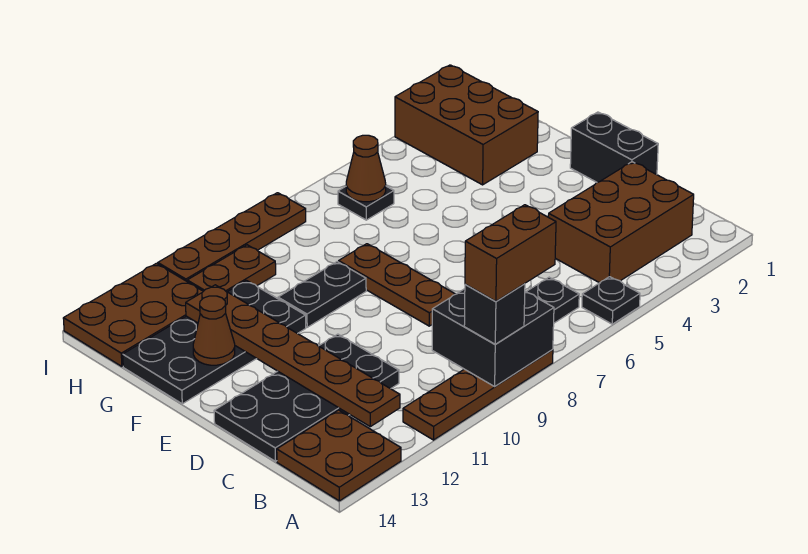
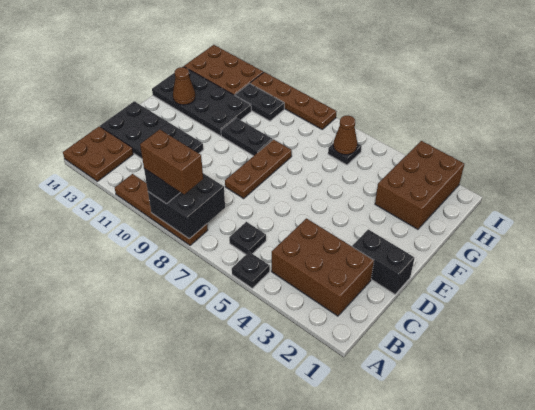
brown 1x6 plate [186,285,400,427] -> none
black 1x2 brick [570,112,658,182] -> black 1x2 brick turned to [352,229,415,294]
brown 1x2 plate [187,245,276,292] -> black 1x2 plate [235,84,284,121]

